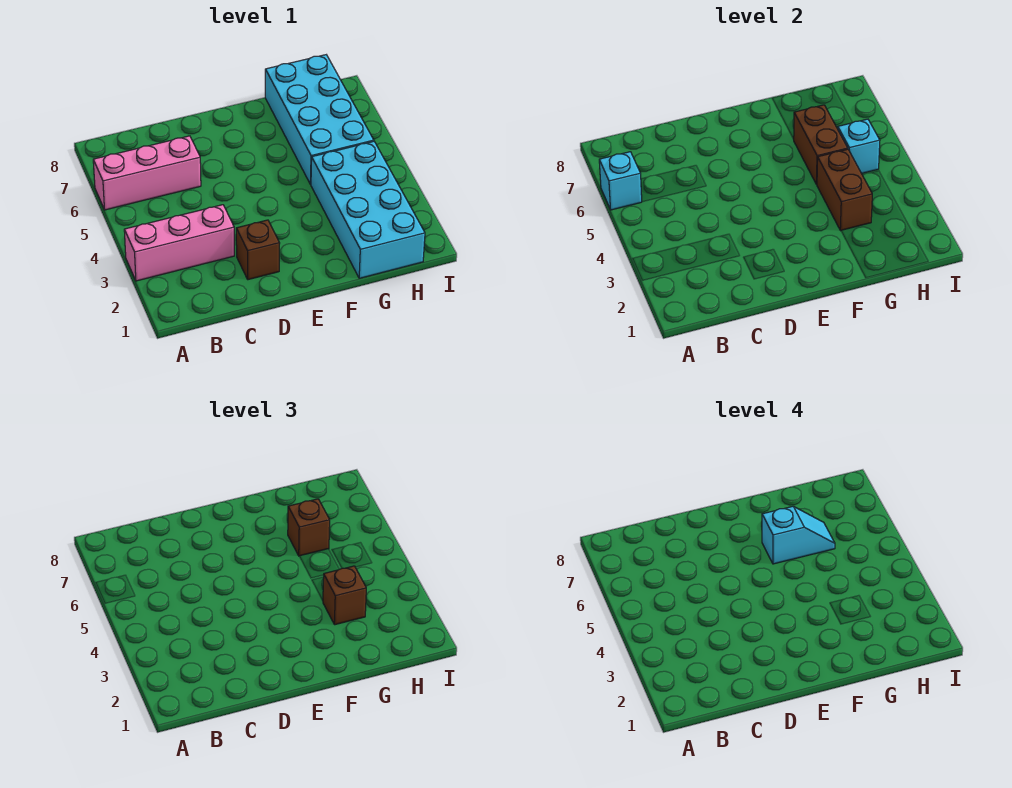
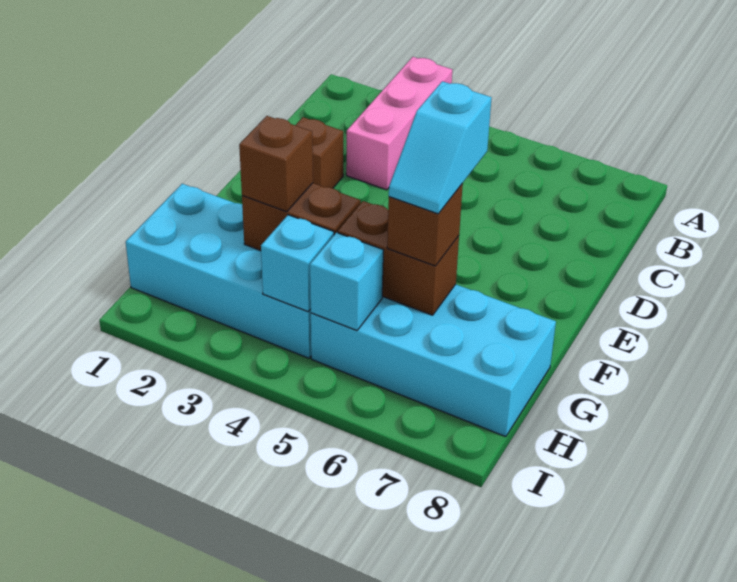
pink 1x3 brick [93,136,201,210] -> none
cyan 1x1 brick [599,152,642,210] -> cyan 1x1 brick moved to [261,215,334,312]

